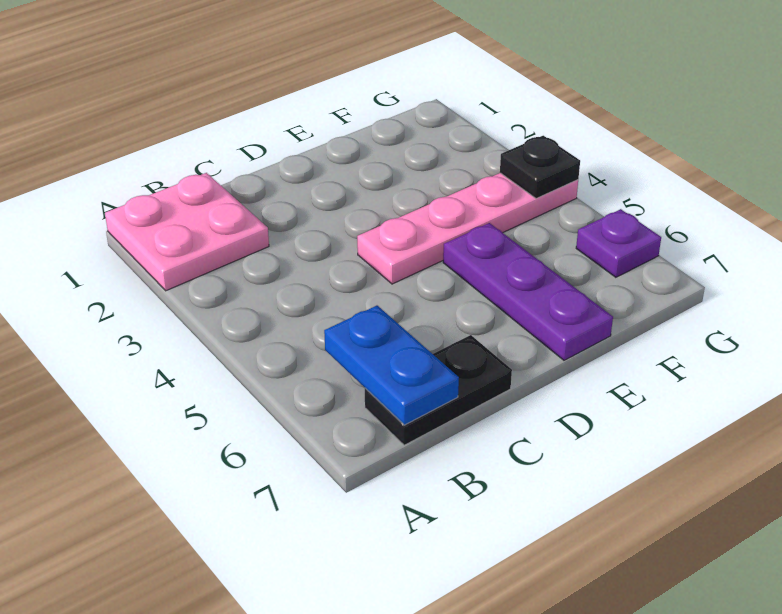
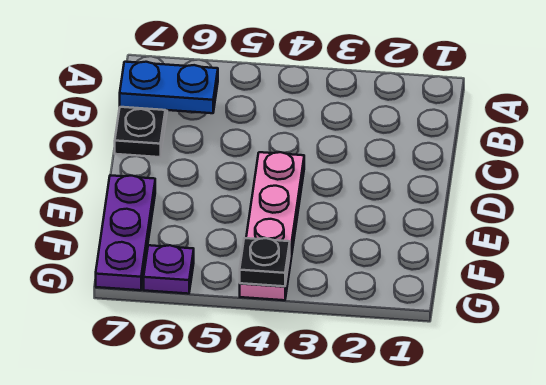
pink 2x2 plate [105,173,269,291] -> none
purple 1x3 plate [443,223,613,360] -> purple 1x3 plate turned to [96,175,155,290]

